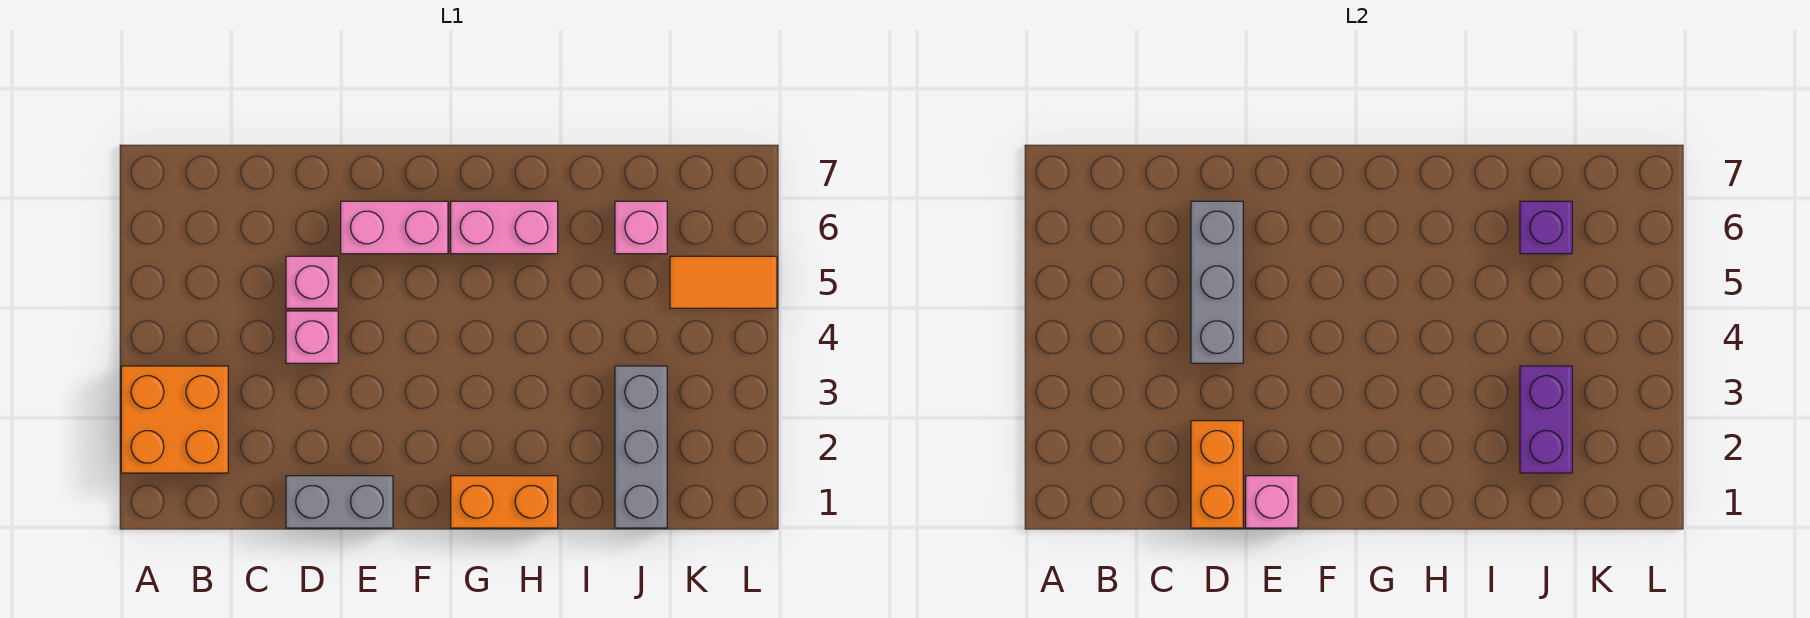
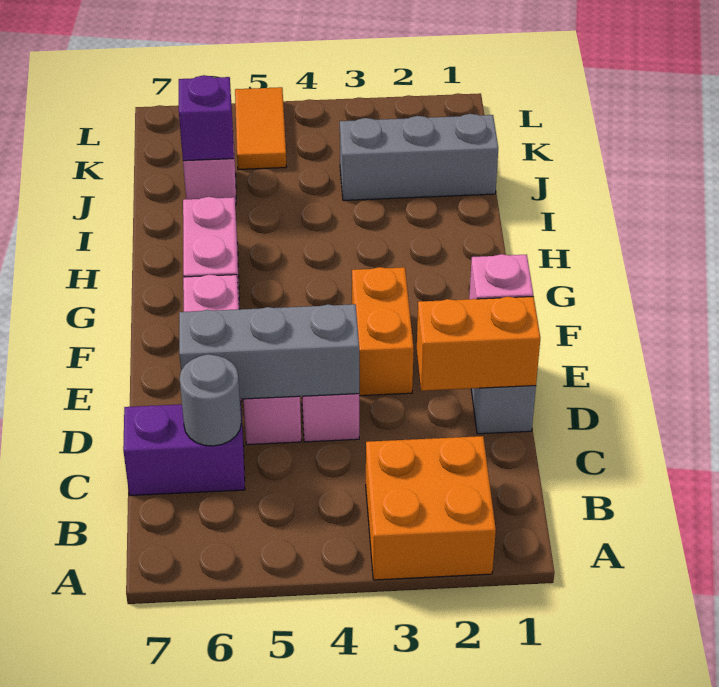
none -> grey 1x1 round brick [180,354,241,446]
orange 1x2 brick [451,476,558,528] -> orange 1x2 brick moved to [352,267,414,396]
purple 1x2 brick [1520,366,1572,473] -> purple 1x2 brick moved to [123,402,245,496]

